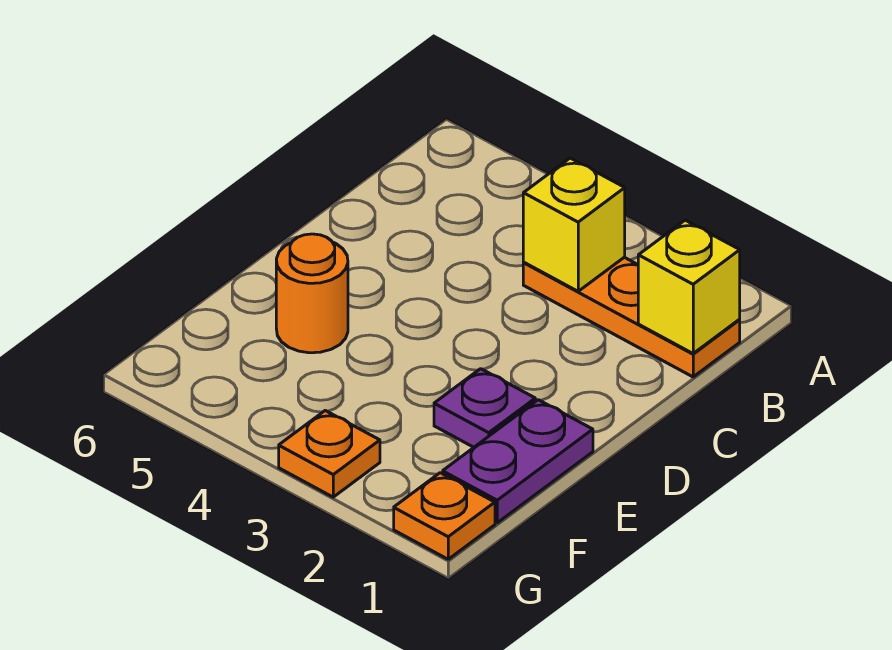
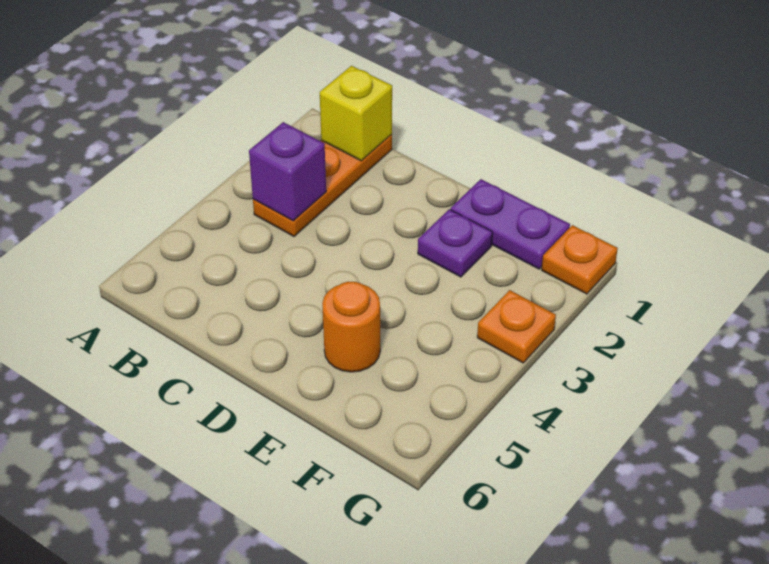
yellow 1x1 brick [523,158,625,291] -> purple 1x1 brick [249,122,326,221]

